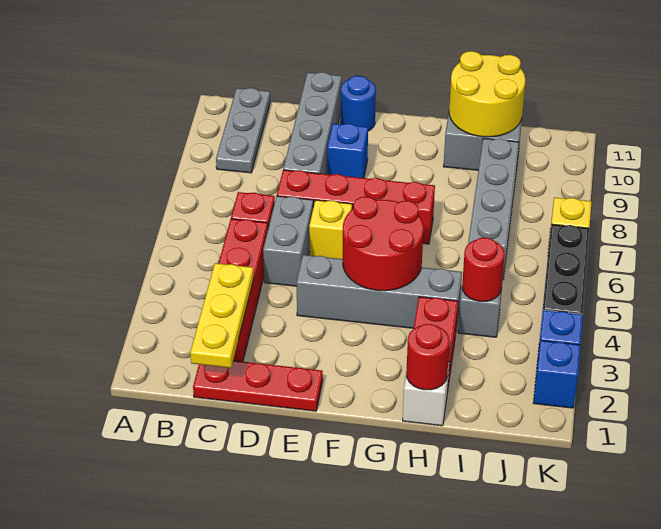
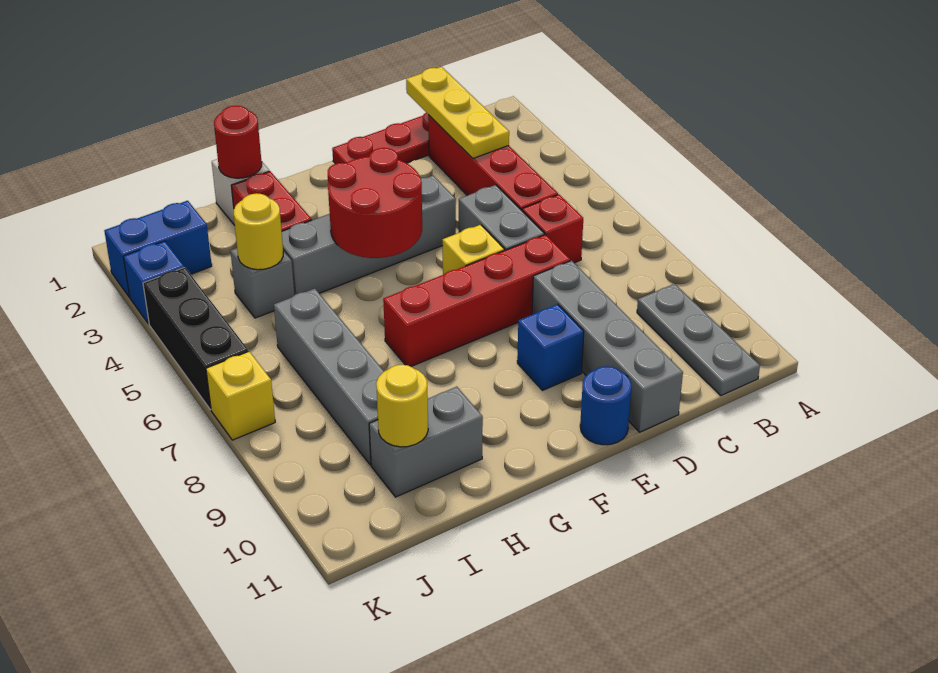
yellow 2x2 round brick [449,51,525,137] -> yellow 1x1 round brick [376,365,428,447]
red 1x1 round brick [462,238,505,301] -> yellow 1x1 round brick [234,193,283,270]
blue 1x1 brick [533,340,580,408] -> blue 1x2 brick [104,201,212,297]

